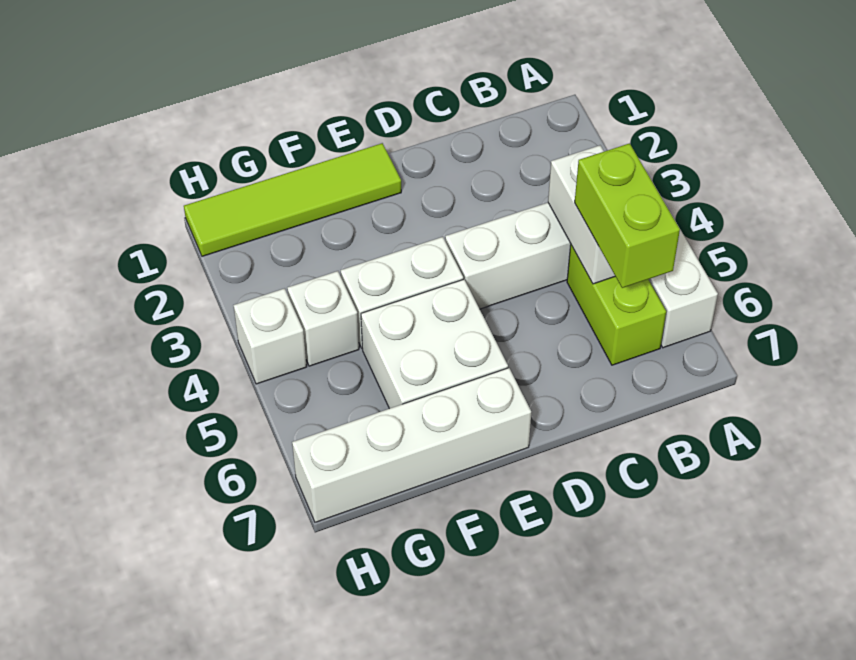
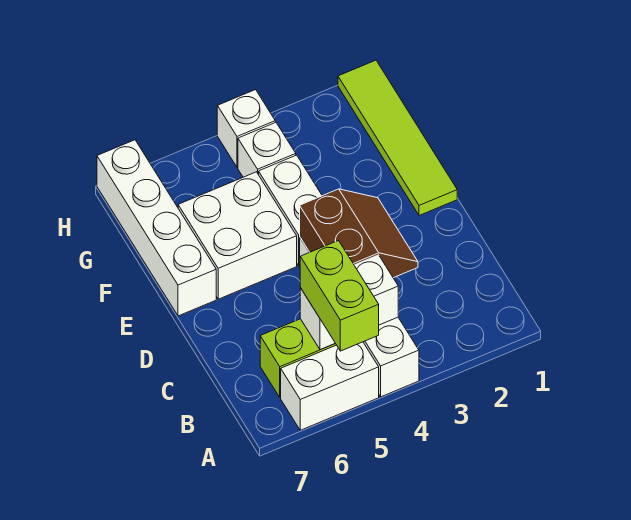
lime 1x2 brick [575,143,680,288] -> lime 1x2 brick turned to [300,241,379,351]
none -> brown 2x2 slope [300,189,418,278]

